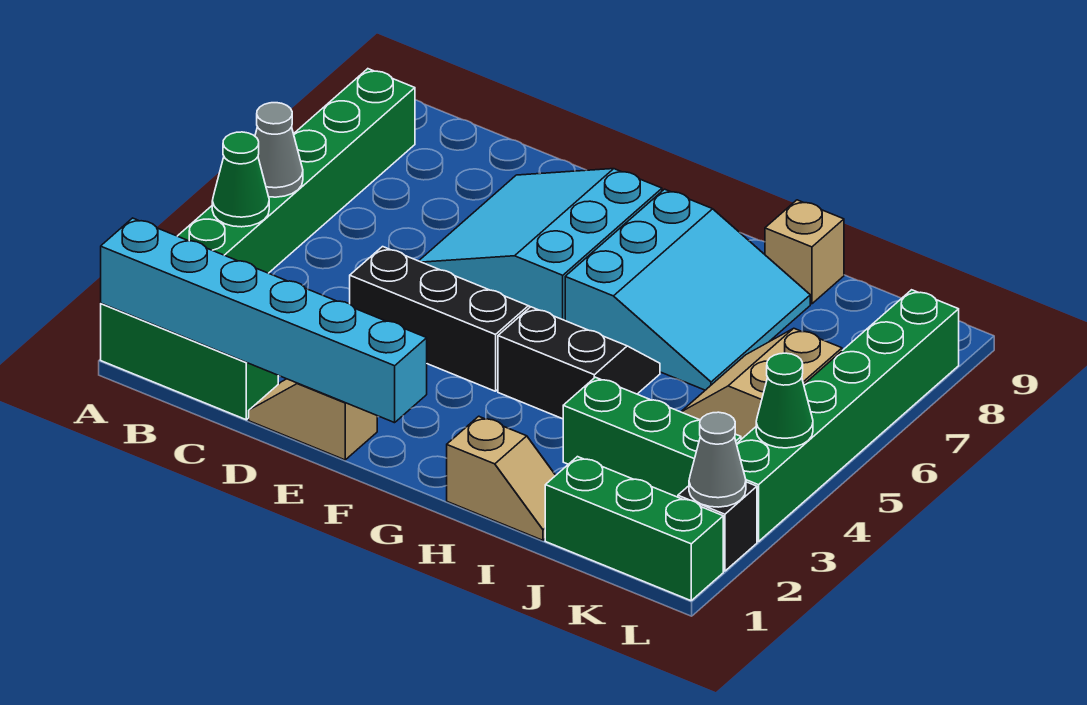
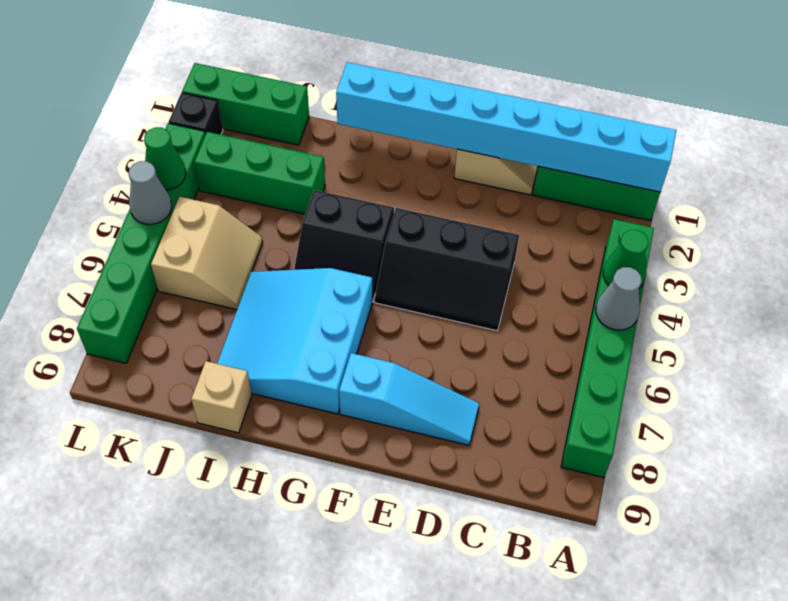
cyan 1x6 brick [101,218,427,423] -> cyan 1x8 brick [336,62,676,192]
cyan 3x3 slope [419,169,662,320] -> cyan 1x3 slope [339,353,479,445]
tan 1x2 slope [447,416,556,540] -> none
grey 1x1 cone [689,412,746,507] -> grey 1x1 cone moved to [129,161,172,224]

